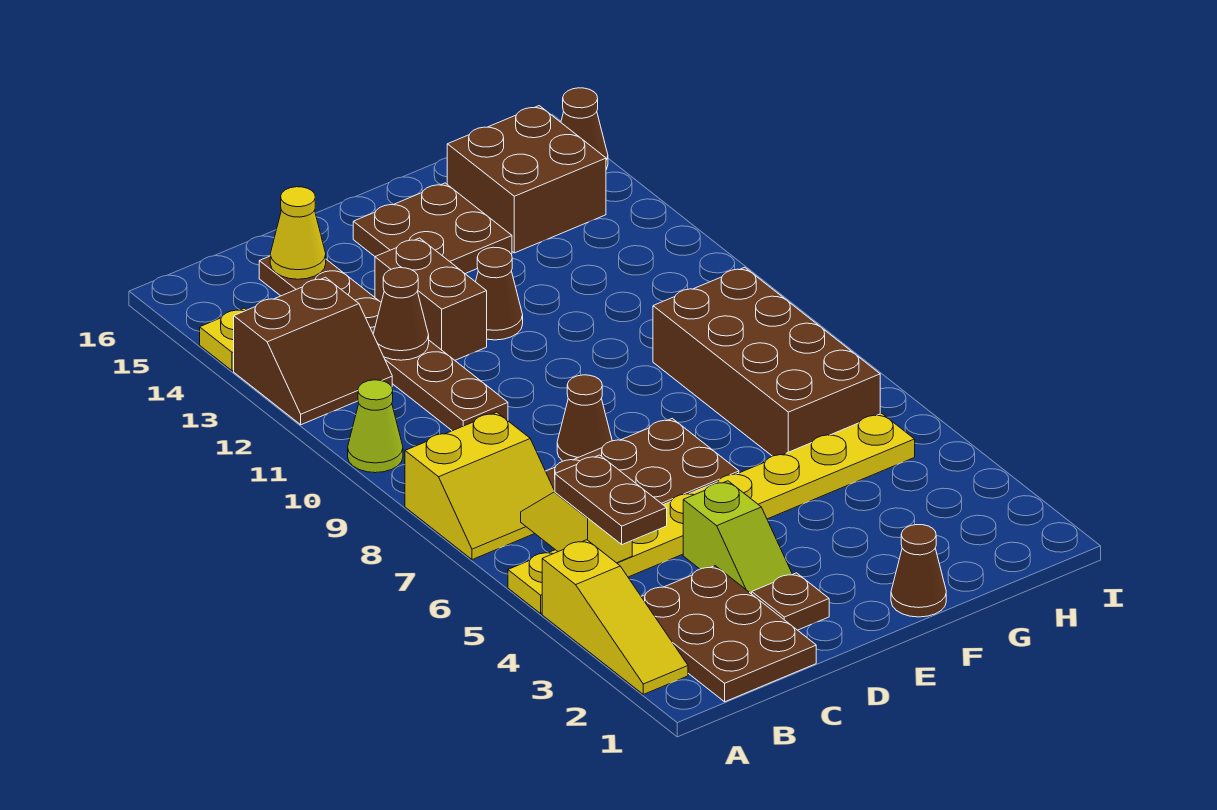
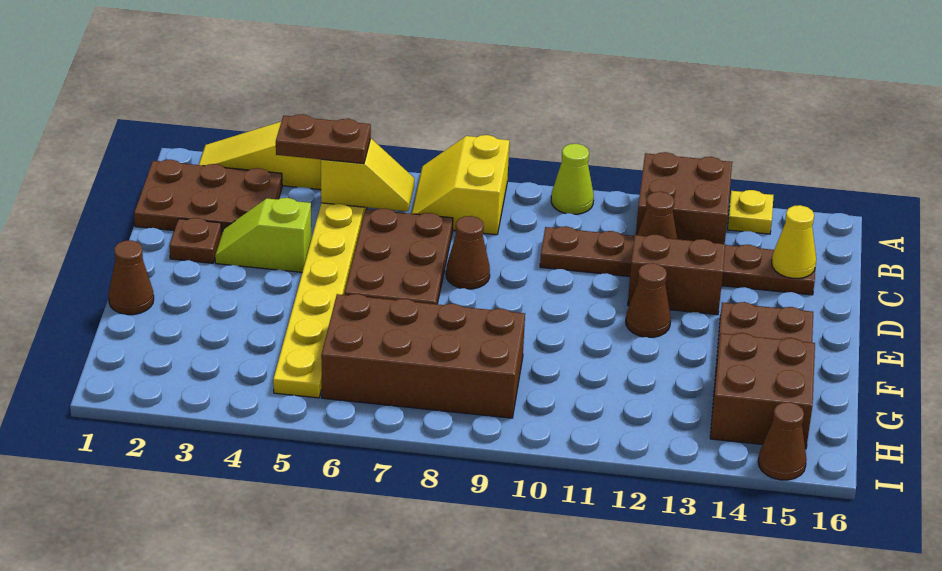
brown 2x2 slope [234,277,392,425] -> brown 2x2 brick [636,152,732,244]

